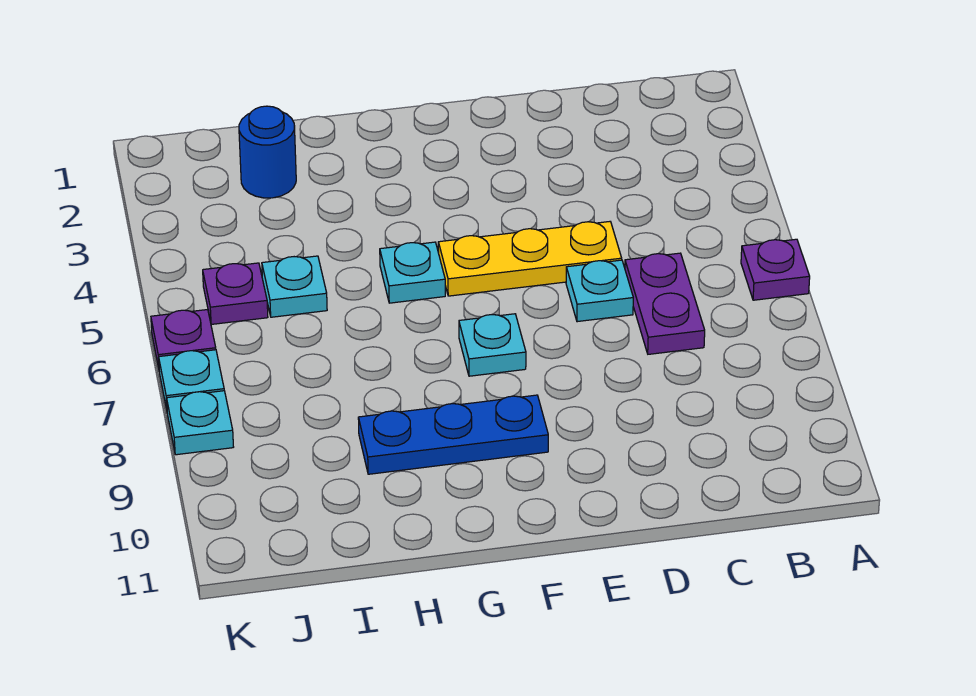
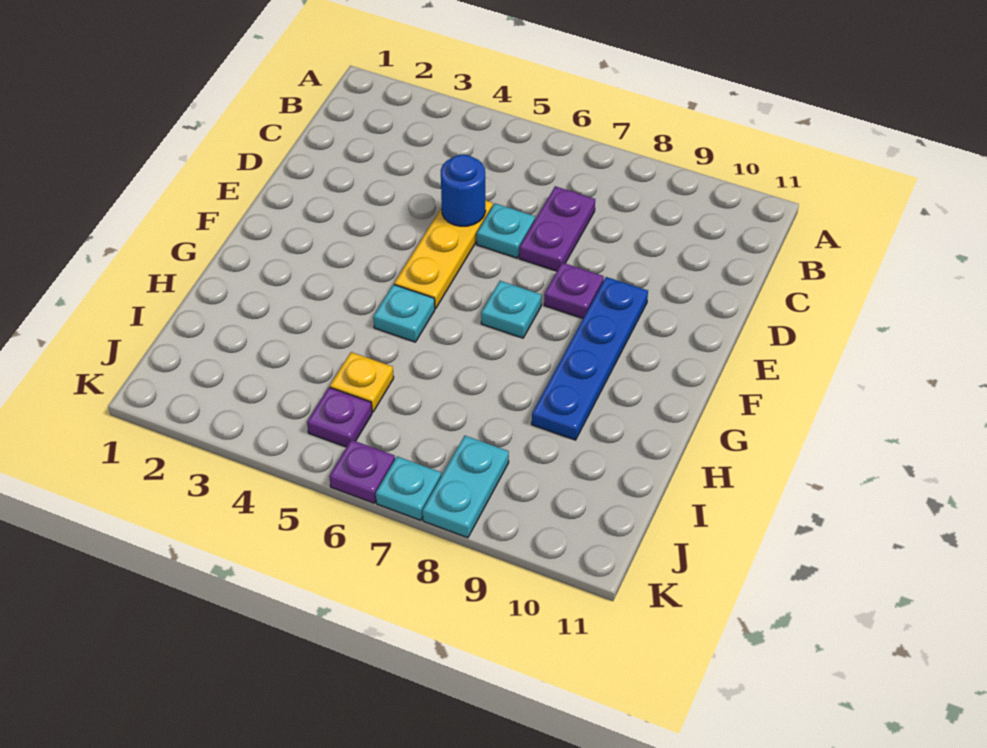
purple 1x1 plate [741,239,810,300] -> purple 1x1 plate moved to [544,263,604,318]
purple 1x2 plate [625,253,705,354] -> purple 1x2 plate turned to [519,186,595,271]
blue 1x3 plate [358,395,548,474] -> blue 1x4 plate [532,277,648,440]
blue 1x1 round brick [239,106,296,198] -> blue 1x1 round brick moved to [441,155,486,226]
cyan 1x1 plate [262,256,327,317] -> yellow 1x1 plate [330,352,394,412]
cyan 1x1 plate [167,391,233,455] -> cyan 1x2 plate [423,436,509,538]

